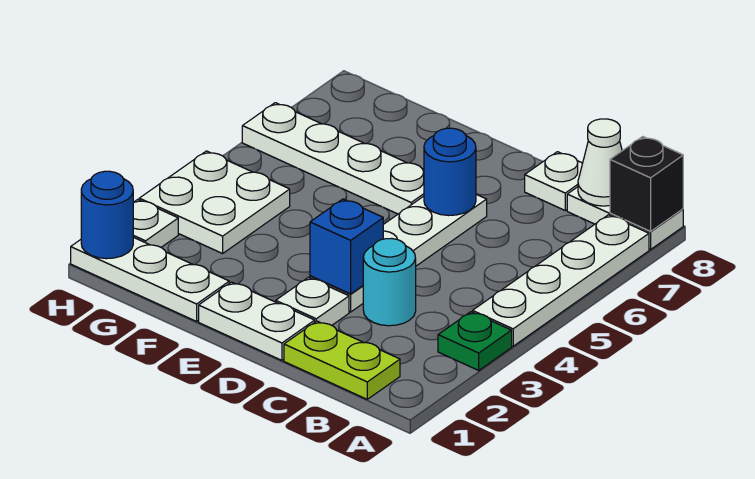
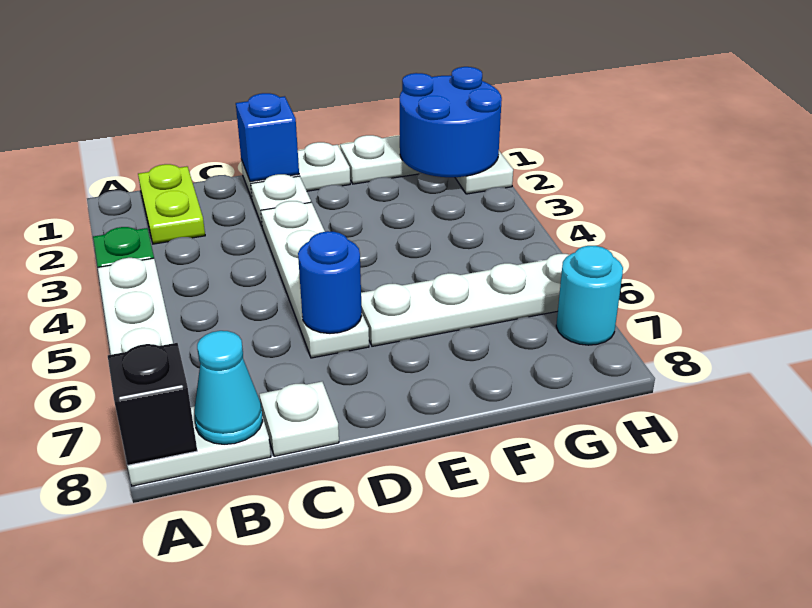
lime 1x2 plate [284,321,400,399] -> lime 1x2 plate turned to [138,164,205,244]
white 1x1 cone [578,119,622,206] -> cyan 1x1 cone [194,331,263,445]
cyan 1x1 round brick [363,238,416,326] -> cyan 1x1 round brick moved to [556,246,623,345]
blue 1x1 brick [310,199,383,294] -> blue 1x1 brick moved to [236,93,299,182]
white 2x2 plate [139,151,290,254] -> none
blue 1x1 round brick [81,171,133,259] -> blue 2x2 round brick [400,67,502,177]

